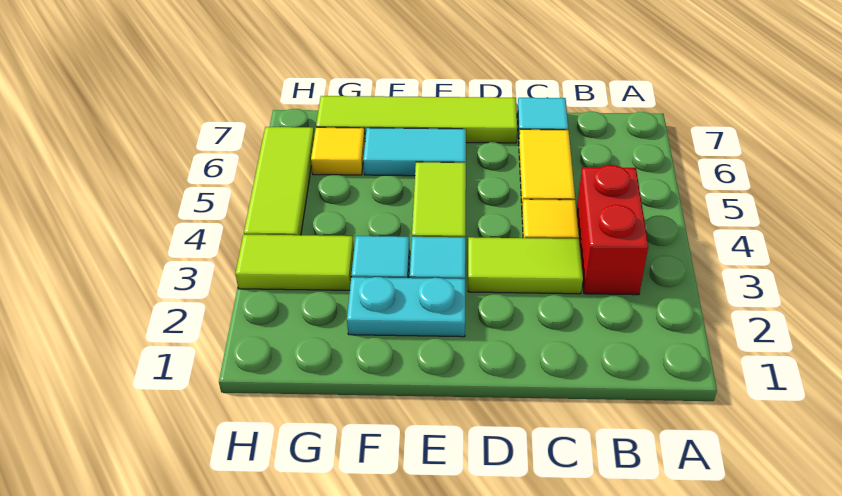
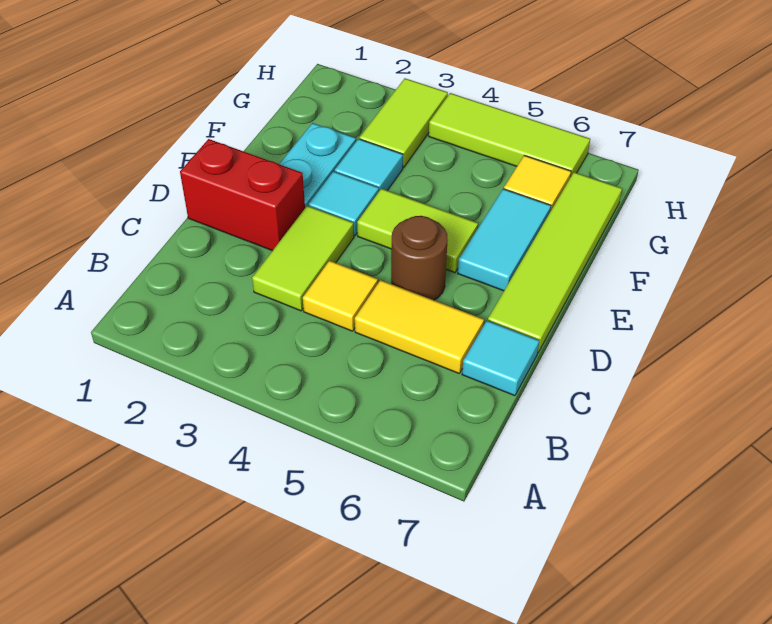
red 1x2 brick [577,165,648,295] -> red 1x2 brick moved to [180,139,305,251]
none -> brown 1x1 round brick [391,216,448,300]

